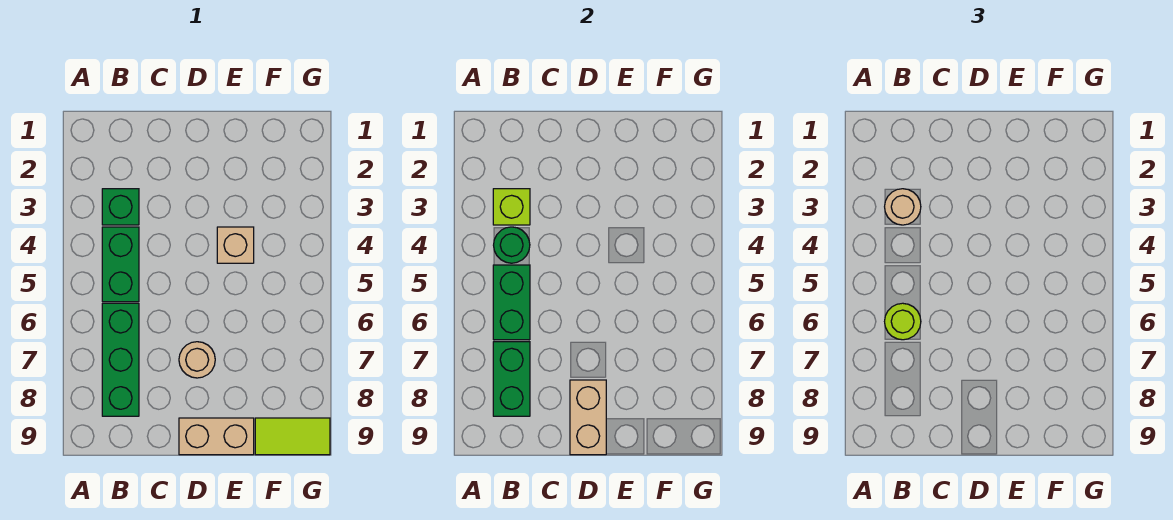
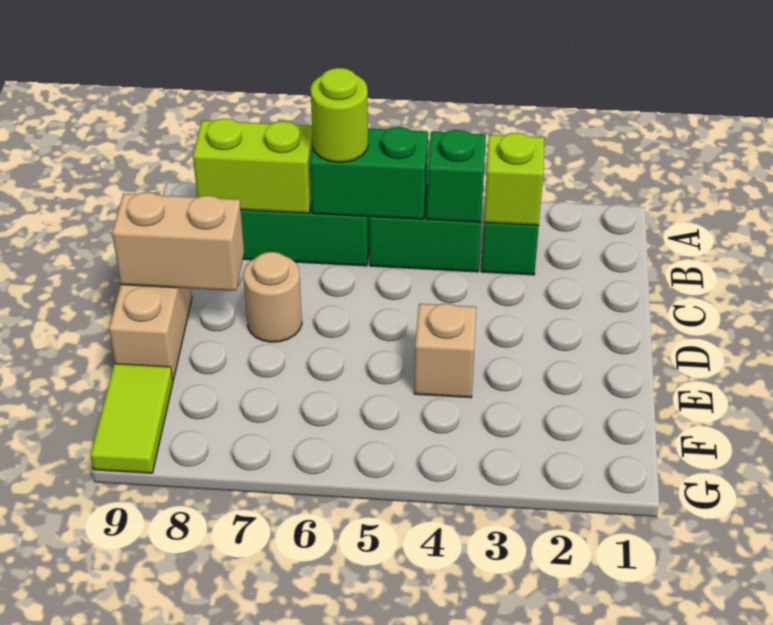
tan 1x1 round brick [885,189,921,225] -> none
green 1x1 round brick [494,227,530,263] -> green 1x1 brick [426,130,486,222]
green 1x2 brick [493,342,530,416] -> lime 1x2 brick [193,119,313,213]

